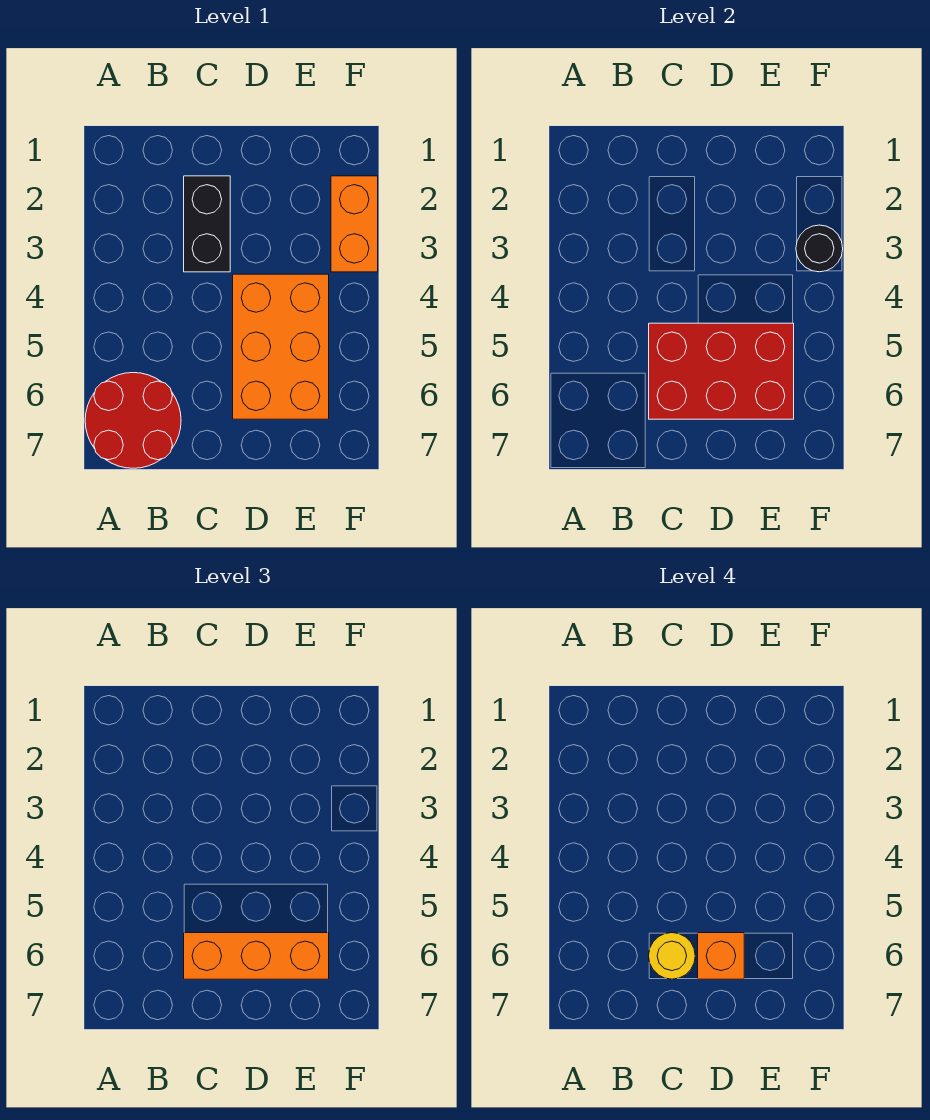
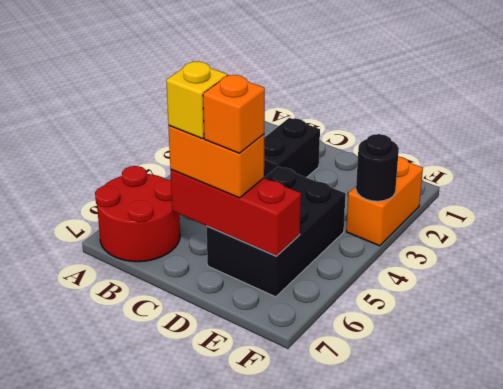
red 2x3 brick [649,323,794,419] -> red 1x3 brick [170,170,301,256]
orange 1x3 brick [184,933,329,979] -> orange 1x2 brick [168,126,264,198]
yellow 1x1 round brick [649,933,695,979] -> yellow 1x1 brick [166,61,227,139]
orange 2x3 brick [233,274,329,419] -> black 2x3 brick [207,167,346,297]

